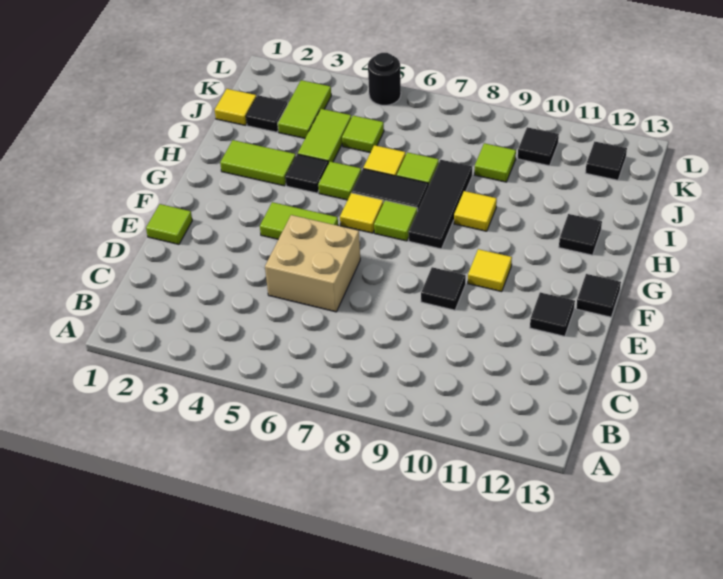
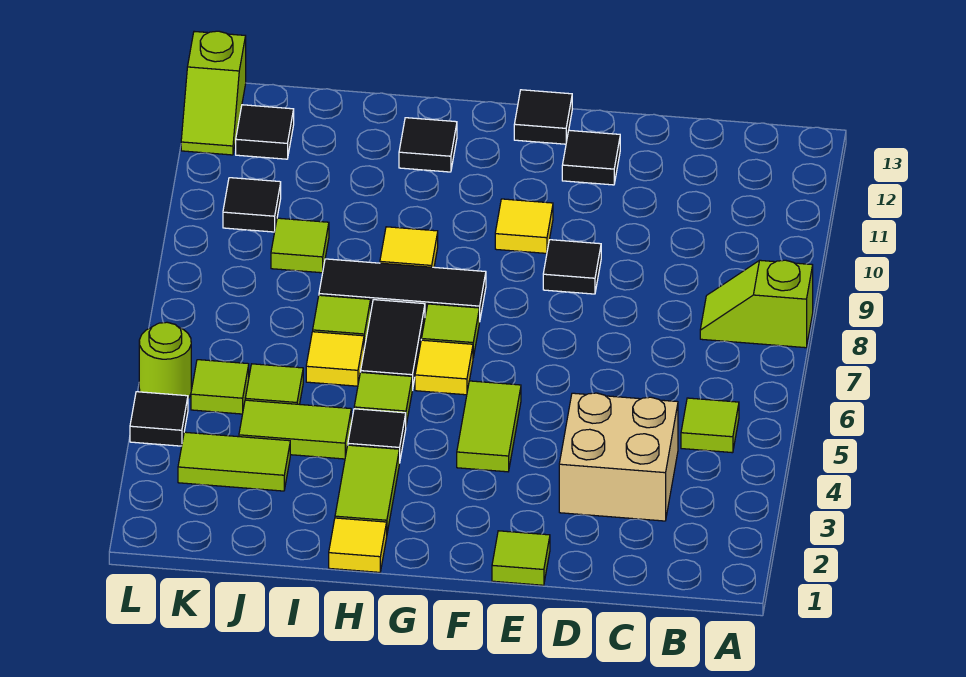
none -> lime 1x2 slope [700,260,813,348]
none -> lime 1x1 tile [681,398,739,453]
tan 2x2 brick [265,215,360,312] -> tan 2x2 brick moved to [559,393,678,521]
yellow 1x1 tile [215,89,256,125] -> yellow 1x1 tile moved to [329,518,387,572]
black 1x1 tile [246,95,288,132] -> black 1x1 tile moved to [130,392,188,446]
none -> lime 1x1 tile [191,360,249,414]
black 1x1 round brick [368,53,401,106] -> lime 1x1 round brick [139,322,191,398]
none -> lime 1x2 slope [181,31,246,155]

